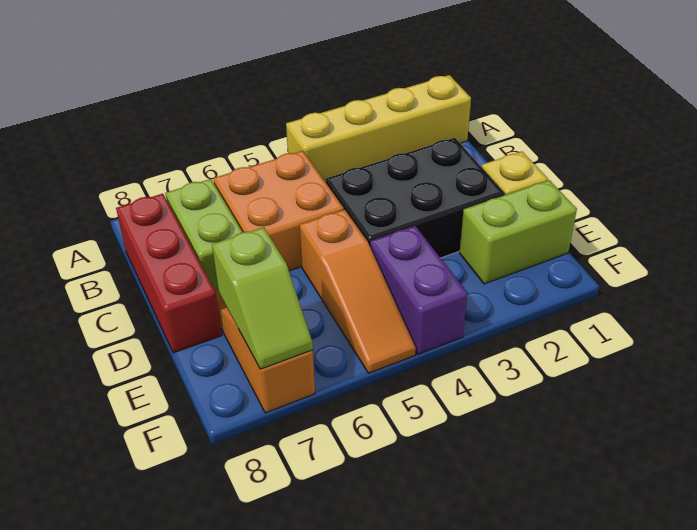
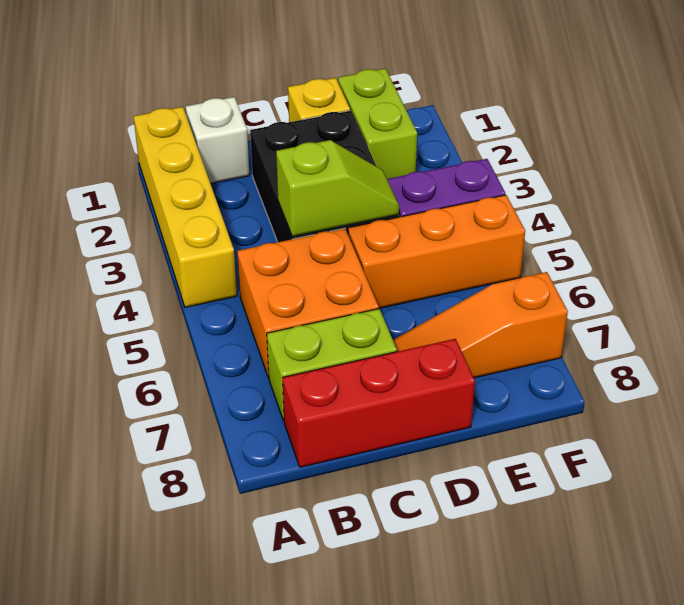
none -> white 1x1 brick [186,97,250,184]
orange 1x3 slope [300,210,416,373] -> orange 1x3 brick [348,195,525,308]
lime 1x2 slope [212,227,313,369] -> lime 1x2 slope moved to [276,140,399,237]

